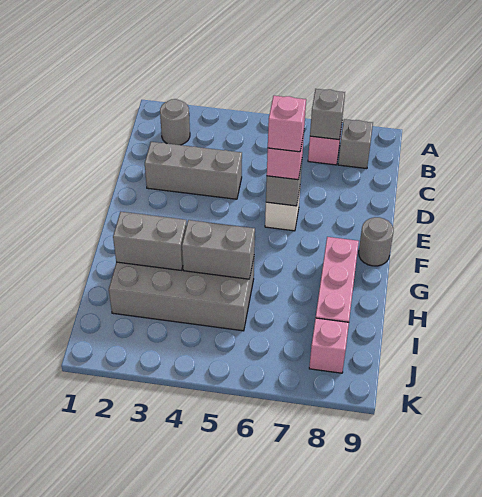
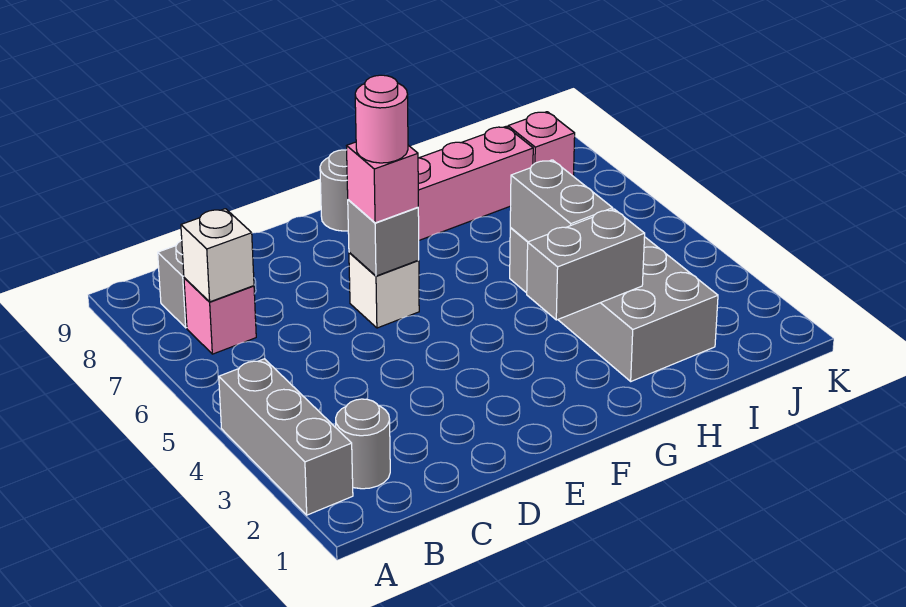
grey 1x1 brick [310,89,345,140] -> white 1x1 brick [181,209,254,302]
grey 1x3 brick [145,142,242,199] -> grey 1x3 brick moved to [219,359,353,515]
pink 1x1 brick [268,96,306,152] -> pink 1x1 round brick [355,75,408,163]
grey 1x2 brick [113,212,187,270] -> grey 1x2 brick turned to [527,209,645,320]

